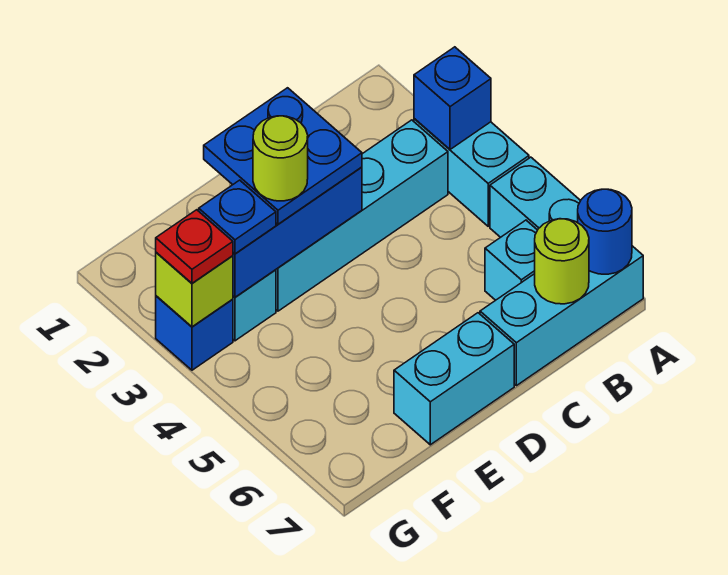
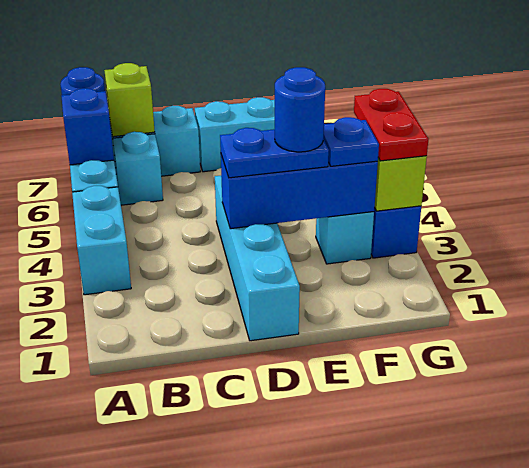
blue 1x1 brick [414,47,491,149] -> blue 1x1 brick moved to [61,88,114,165]
cyan 1x4 brick [276,120,448,311] -> cyan 1x4 brick turned to [215,176,300,341]
lime 1x1 round brick [535,219,589,304] -> lime 1x1 brick [104,63,155,137]
blue 2x2 plate [204,88,362,224] -> blue 1x2 plate [220,128,329,178]
lime 1x1 round brick [253,116,308,201] -> blue 1x1 round brick [275,67,325,152]
red 1x1 plate [156,210,233,283] -> red 1x2 plate [354,89,428,161]

